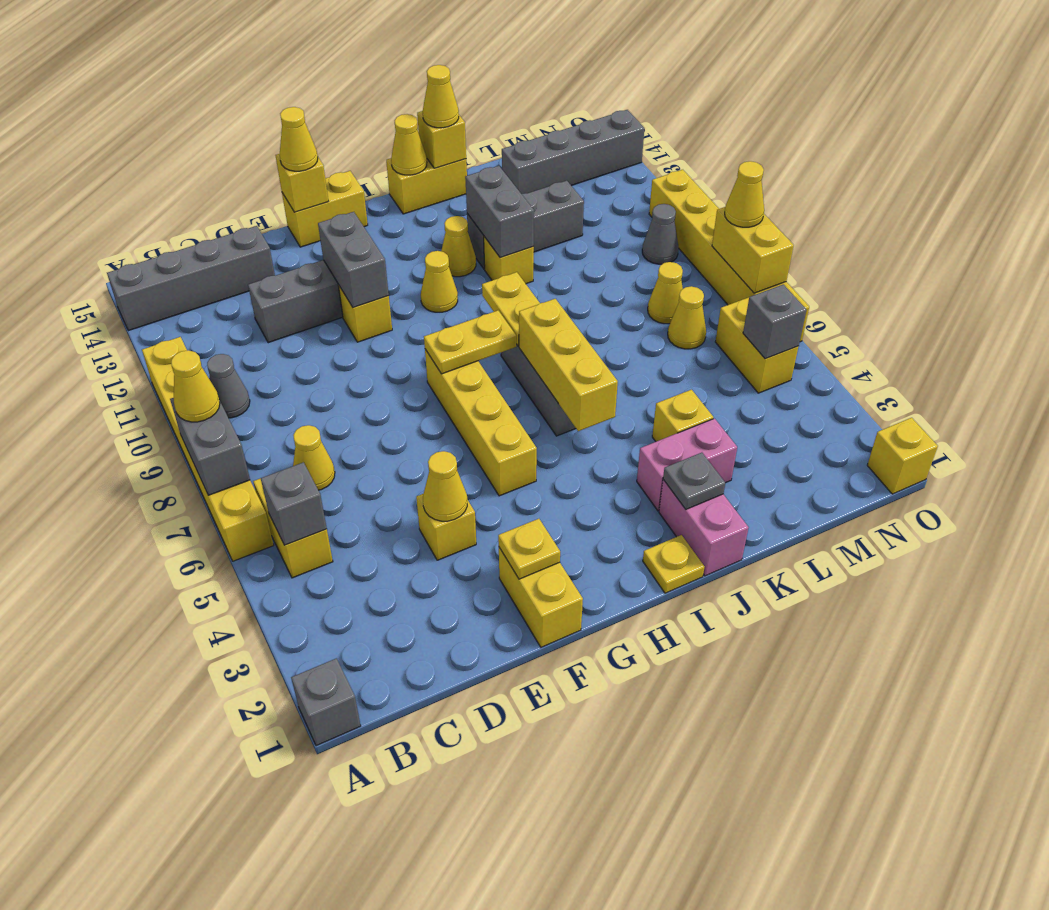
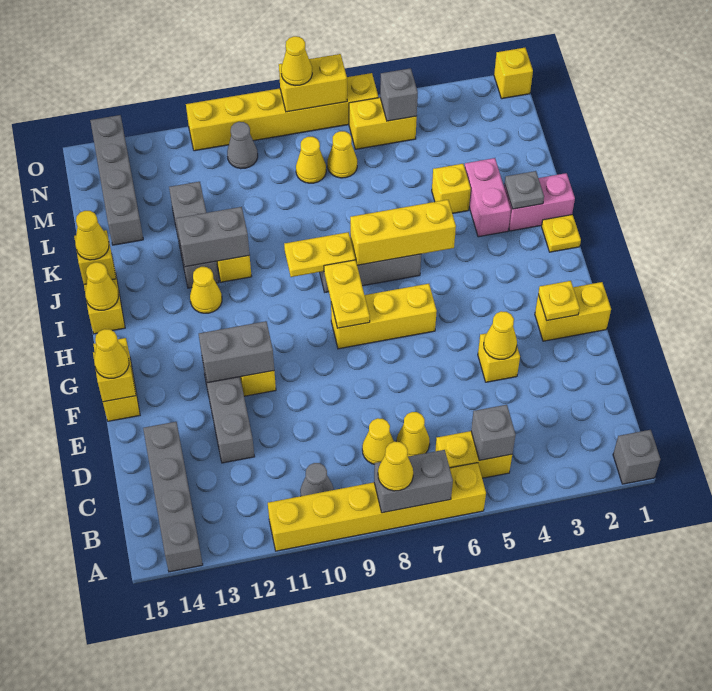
yellow 1x4 brick [425,349,537,496] -> yellow 1x3 brick [331,284,437,349]
yellow 1x1 cone [421,251,458,312] -> yellow 1x1 cone moved to [362,418,394,464]

